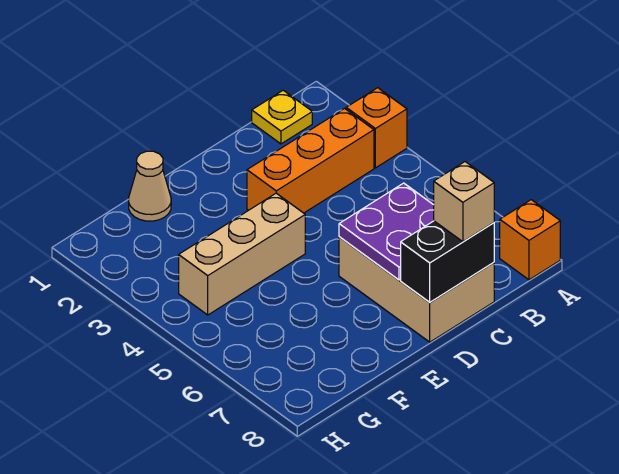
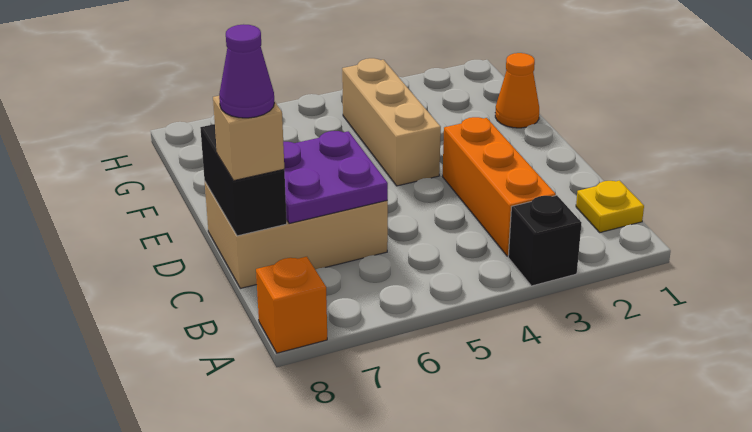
orange 1x1 brick [346,88,407,168] -> black 1x1 brick [508,195,581,286]
none -> purple 1x1 cone [219,24,274,118]
tan 1x1 cone [129,151,171,221] -> orange 1x1 cone [495,53,539,128]

